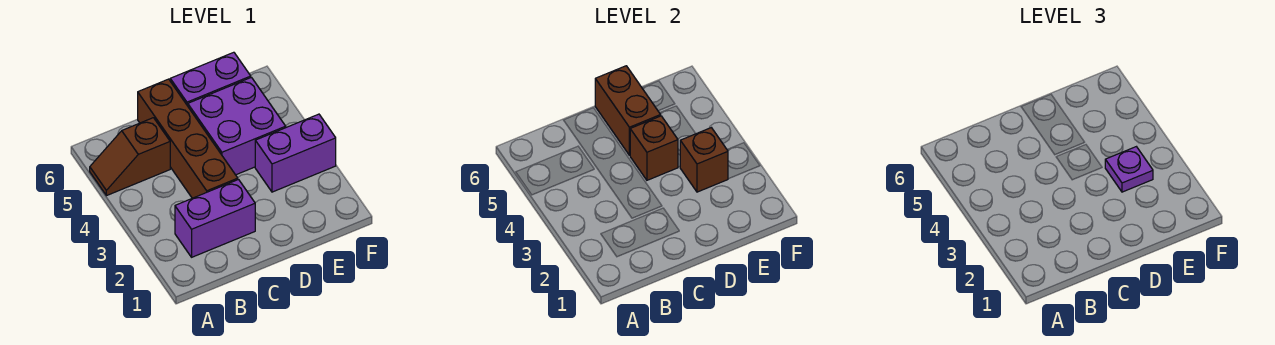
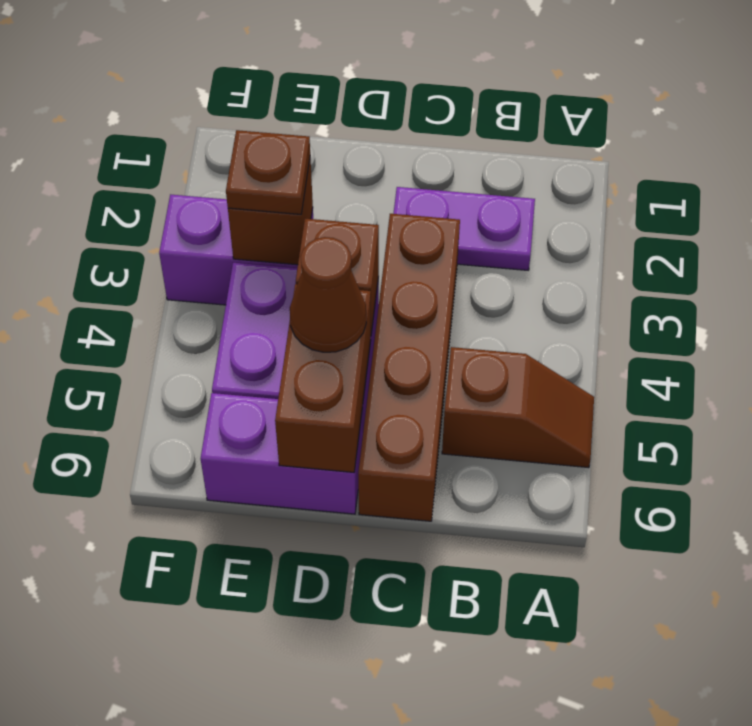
purple 1x2 brick [175,180,255,257] -> purple 1x2 plate [393,187,535,270]
none -> brown 1x1 cone [290,237,366,352]
purple 1x1 plate [1105,147,1153,192] -> brown 1x1 plate [226,130,310,214]

